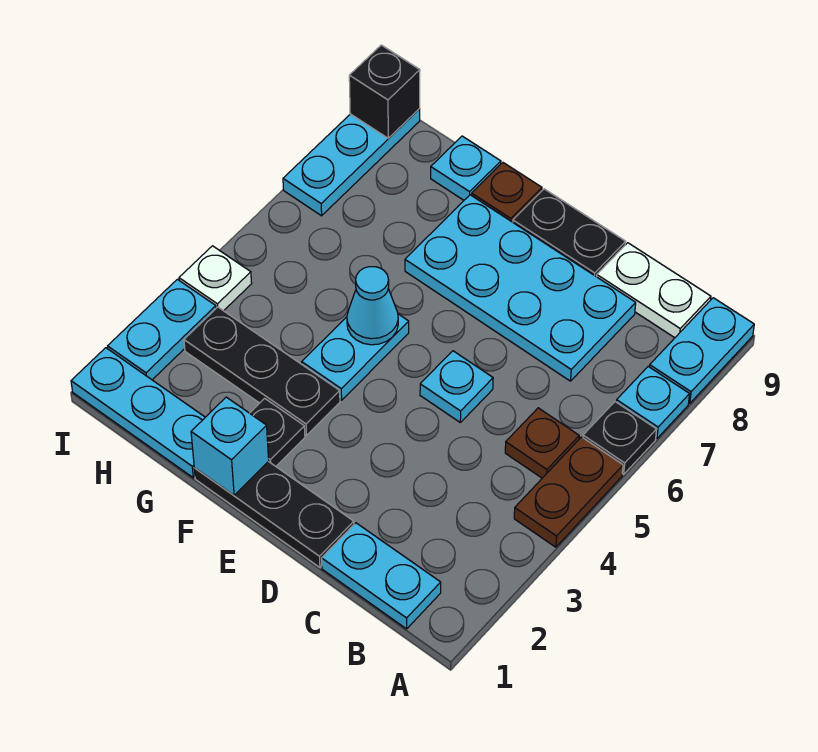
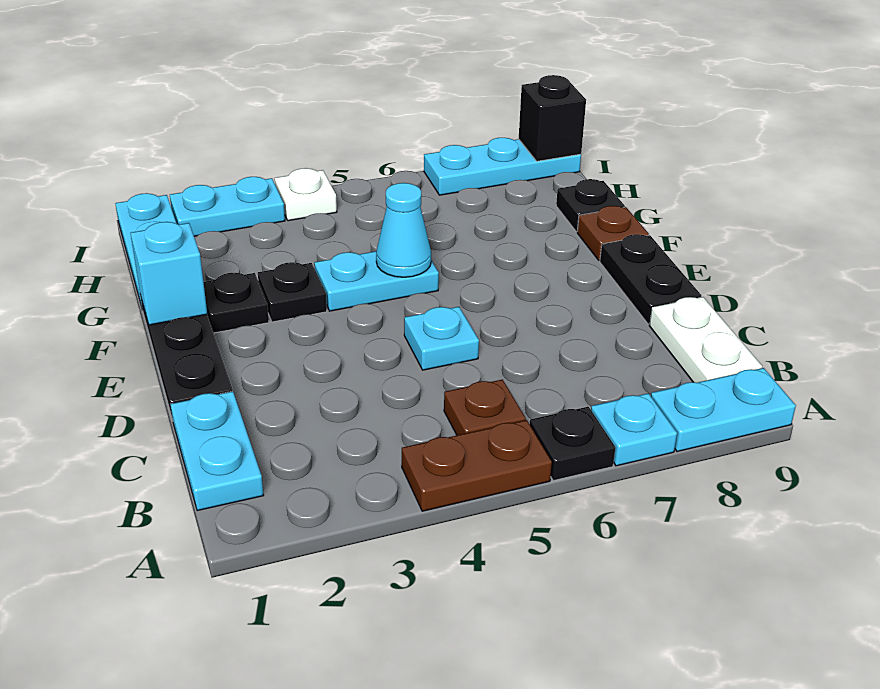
cyan 2x4 plate [405,195,636,381] -> none
black 1x3 plate [184,307,340,435] -> black 1x1 plate [258,262,327,322]
cyan 1x1 plate [431,136,501,200] -> black 1x1 plate [556,179,625,232]

